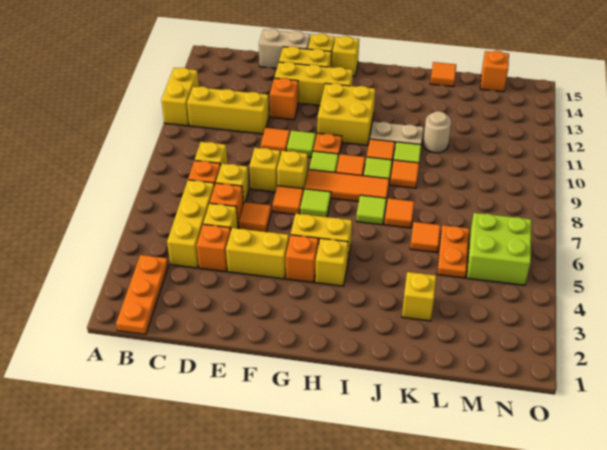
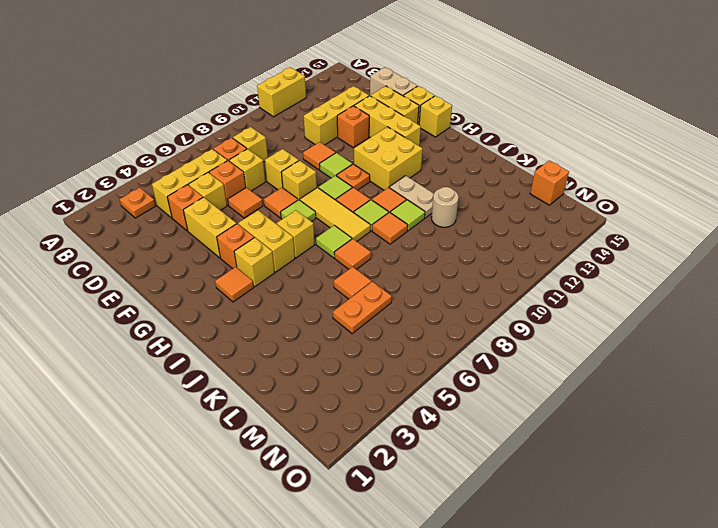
orange 1x3 plate [116,255,169,334] -> orange 1x1 plate [120,188,155,218]
yellow 1x3 brick [187,86,269,134] -> yellow 1x3 brick turned to [304,86,369,145]
orange 1x3 tile [305,170,389,202] -> yellow 1x3 tile [300,188,370,241]
yellow 1x1 brick [402,272,436,321] -> yellow 1x1 brick moved to [277,210,314,258]
orange 1x1 tile [430,62,456,87] -> orange 1x1 tile moved to [215,267,254,302]
lime 2x2 brick [467,213,532,285] -> none

